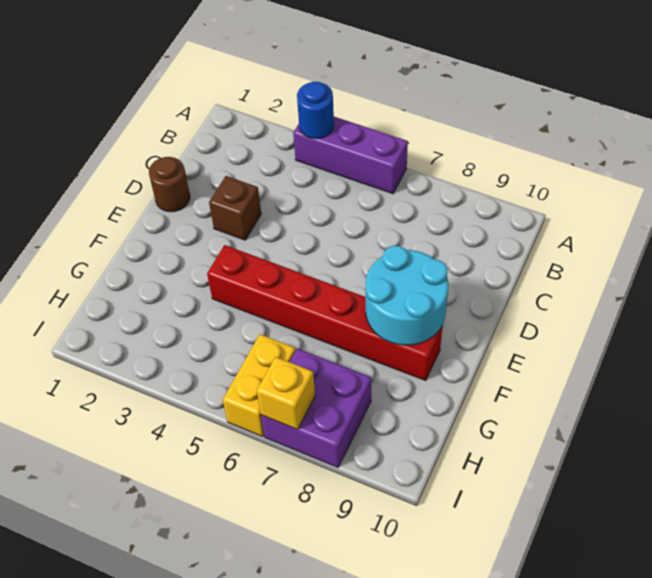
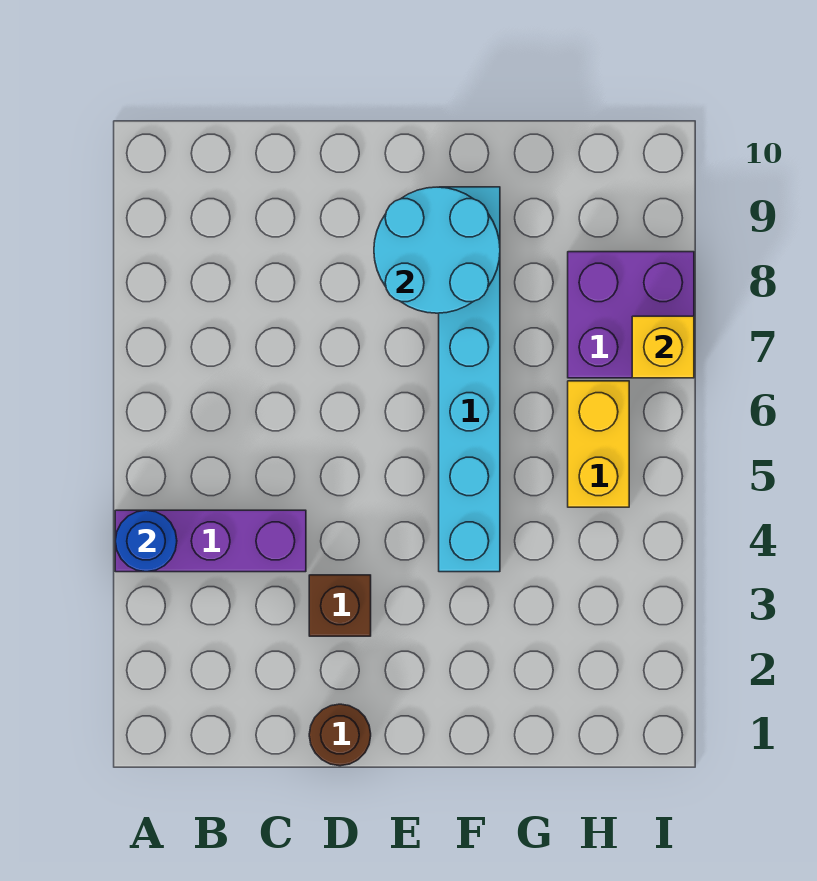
purple 1x3 brick [293,117,408,194] -> purple 1x3 brick turned to [115,510,306,572]
red 1x6 brick [207,245,442,380] -> cyan 1x6 brick [439,187,500,572]
yellow 1x2 brick [223,334,295,437] -> yellow 1x2 brick turned to [568,381,629,507]

